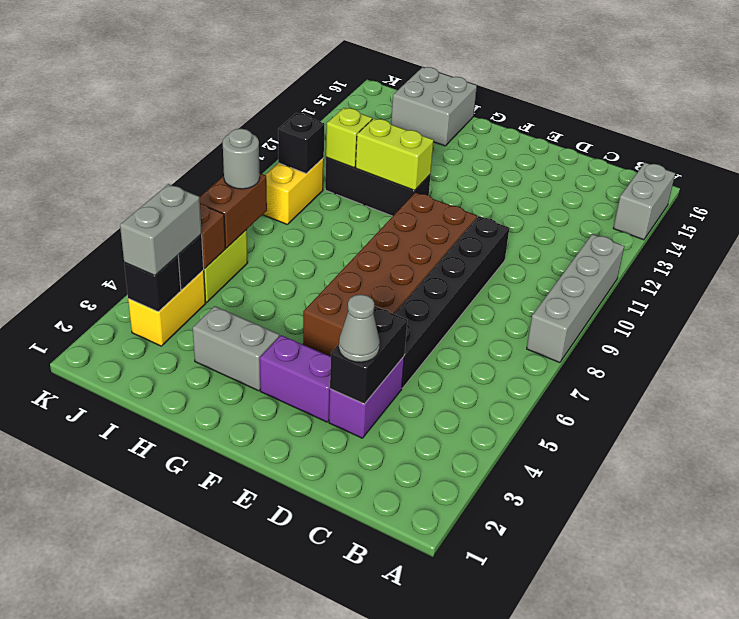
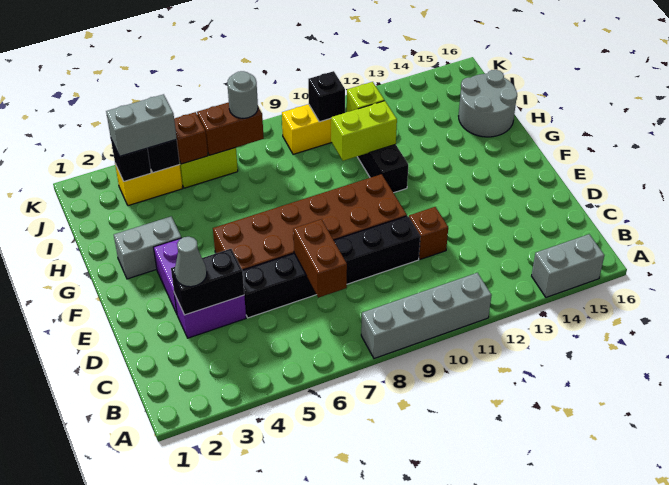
none -> brown 1x2 brick [293,219,347,298]
none -> brown 1x1 brick [409,207,448,259]
grey 1x2 brick [193,306,279,391] -> grey 1x2 brick turned to [114,217,181,279]
lime 1x2 brick [356,118,434,190] -> lime 1x2 brick turned to [331,101,397,161]
grey 2x2 brick [391,67,477,146] -> grey 2x2 round brick [459,70,517,137]

